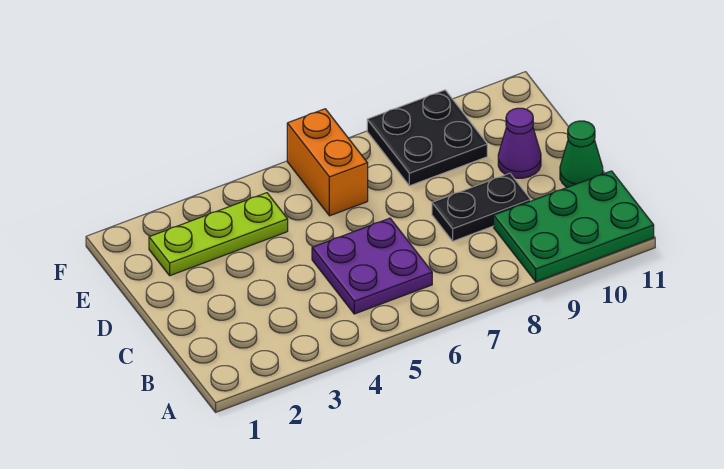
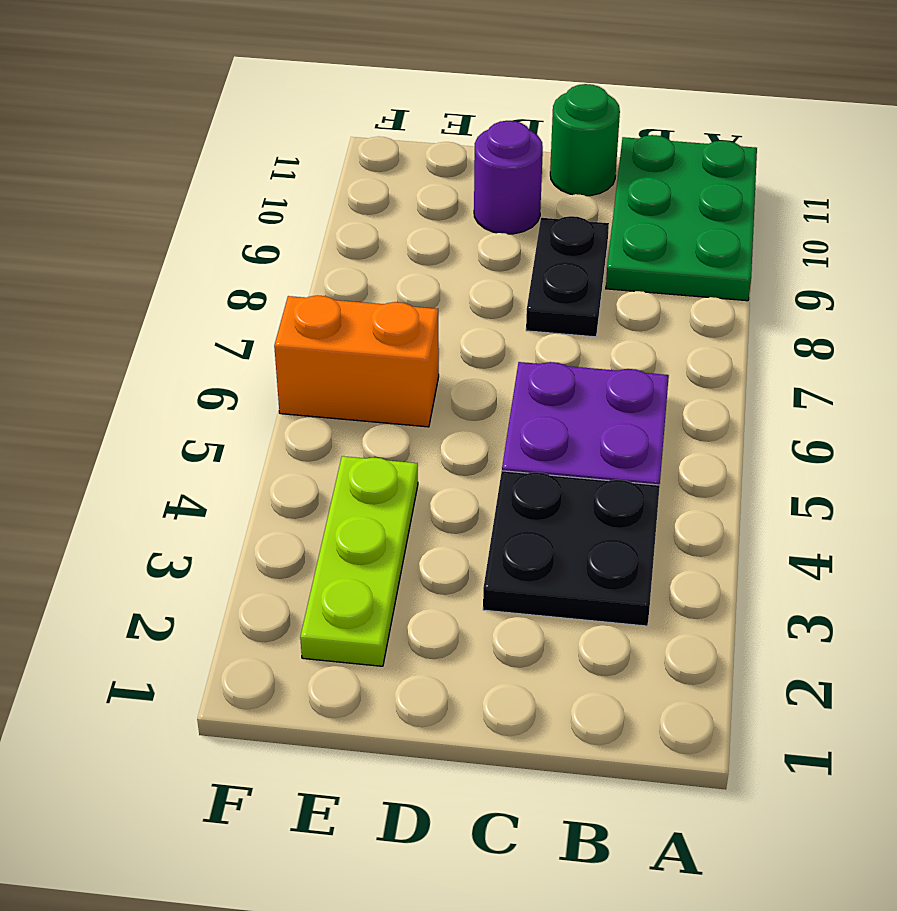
green 1x1 cone [560,121,603,187] -> green 1x1 round brick [550,84,620,196]
purple 1x1 cone [498,108,541,178] -> purple 1x1 round brick [474,121,543,234]
black 2x2 plate [367,90,487,186] -> black 2x2 plate moved to [483,471,660,626]

